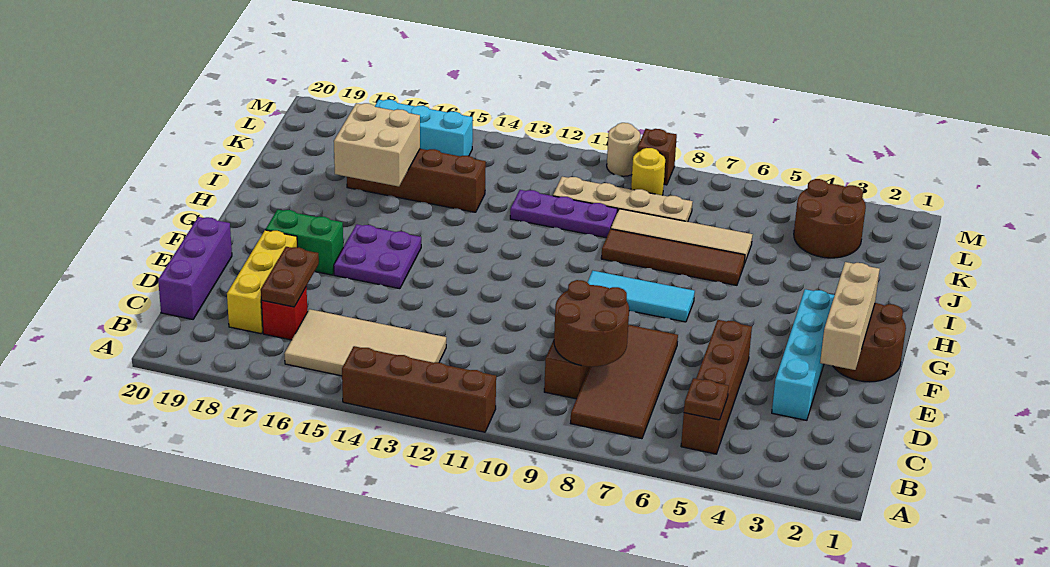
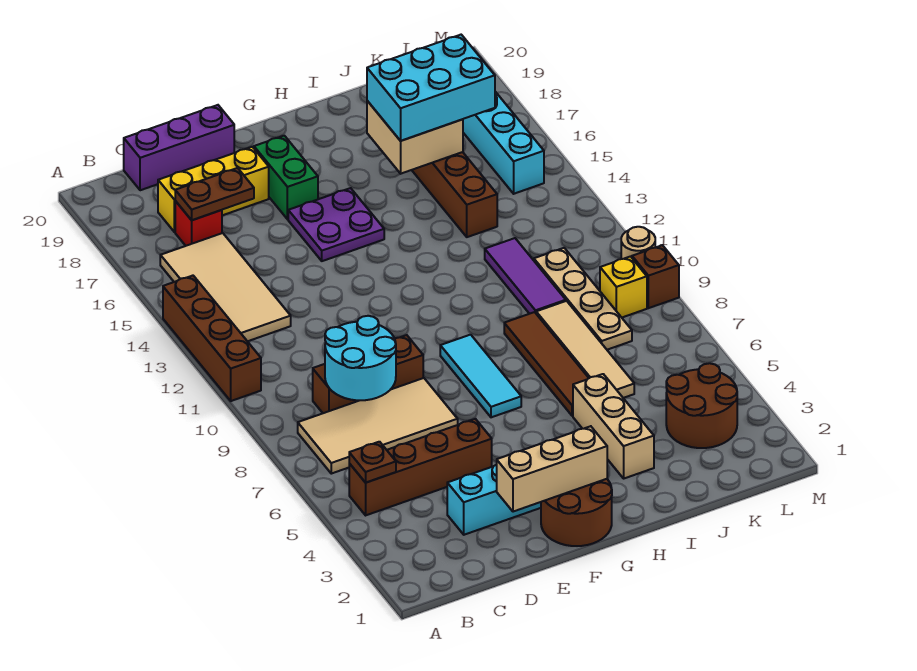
brown 2x4 tile [571,325,678,439] -> tan 2x4 tile [298,378,458,474]
brown 2x2 round brick [554,280,629,367] -> cyan 2x2 round brick [325,316,396,400]
none -> tan 1x3 brick [573,374,654,478]
none -> cyan 2x3 brick [367,35,495,141]
purple 1x3 plate [510,190,617,238] -> purple 1x3 tile [485,238,566,314]
yellow 1x1 round brick [631,148,665,195] -> yellow 1x1 brick [600,257,647,317]

